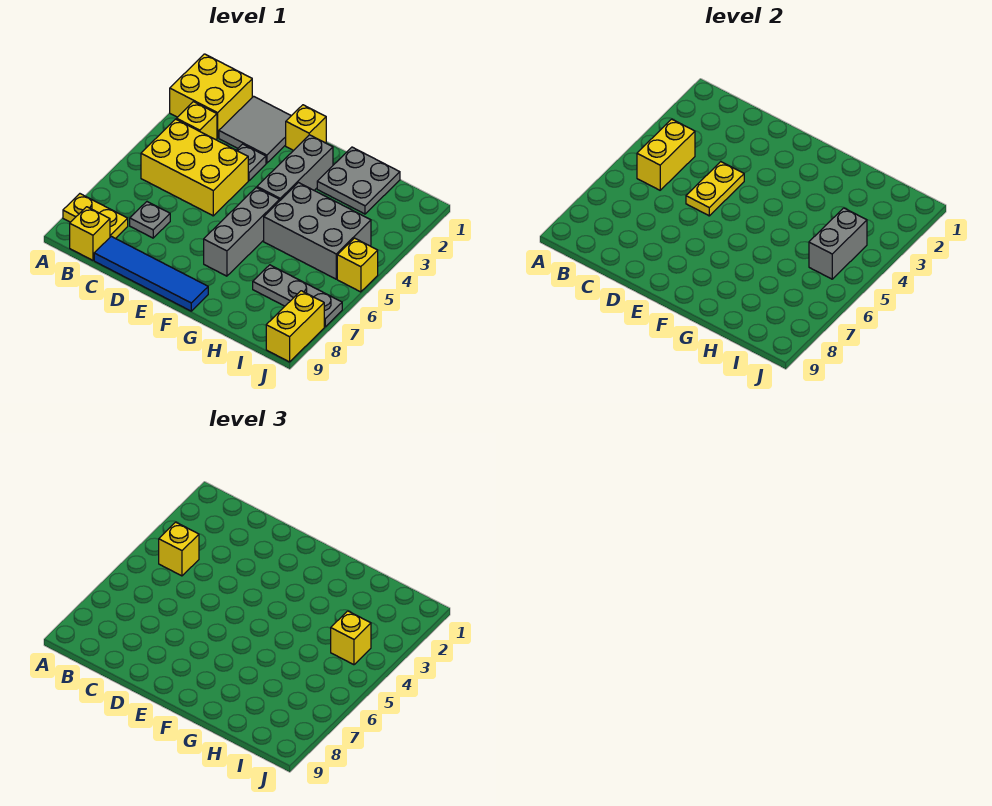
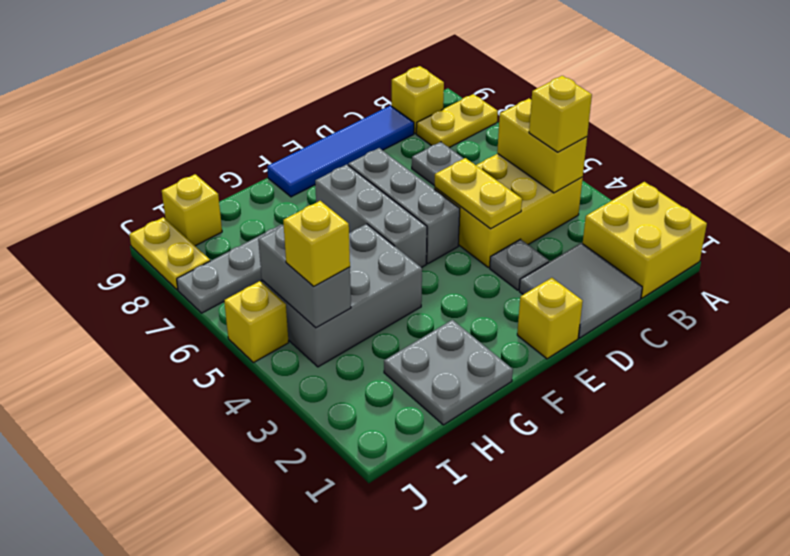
yellow 1x1 brick [176,102,217,140] -> yellow 1x1 brick moved to [162,174,222,246]
grey 1x3 brick [257,135,333,200] -> grey 1x3 brick moved to [348,148,460,264]
yellow 1x2 brick [266,291,324,362] -> yellow 1x2 plate [129,217,210,290]

